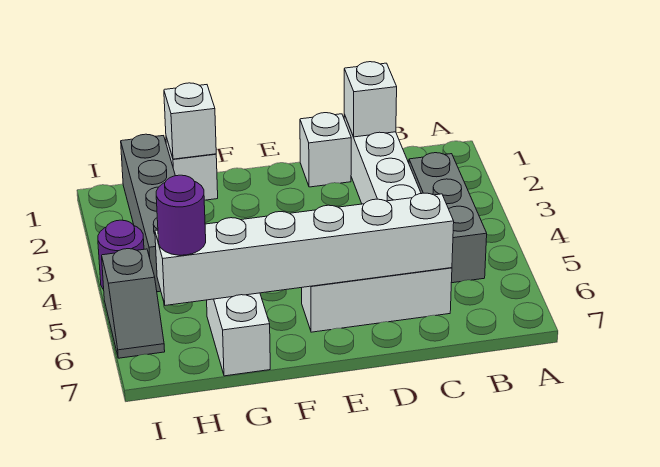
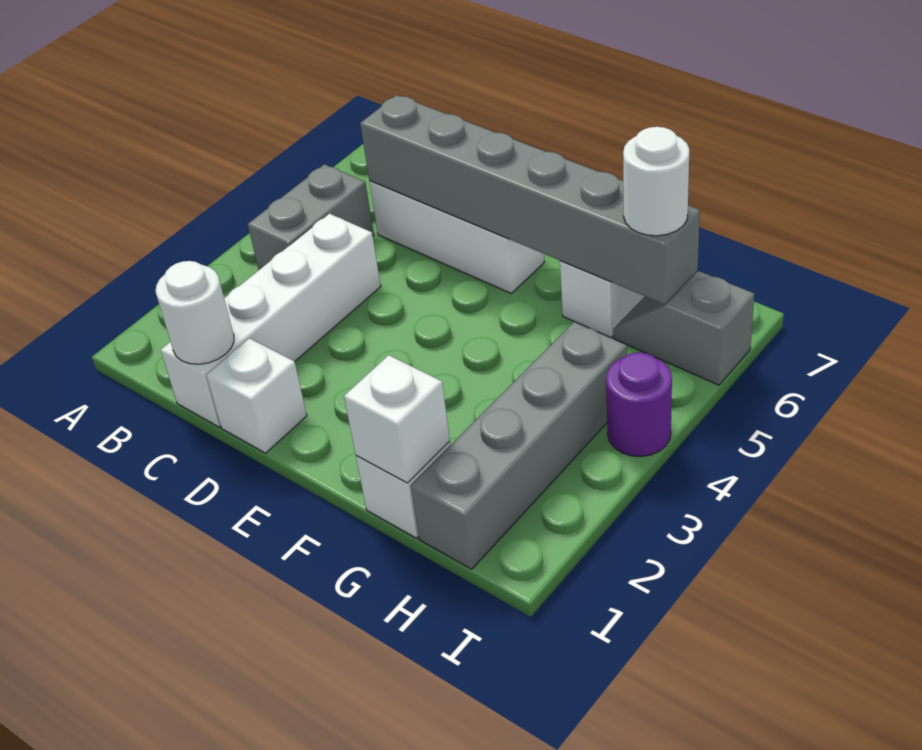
grey 1x3 brick [409,153,487,283] -> grey 1x2 brick [248,164,374,270]
white 1x1 brick [344,62,397,137] -> white 1x1 round brick [156,261,234,364]
white 1x6 brick [155,193,454,305] -> grey 1x6 brick [360,95,700,304]
purple 1x1 round brick [156,175,206,255] -> white 1x1 round brick [623,127,689,236]
grey 1x2 slope [102,249,165,358] -> grey 1x2 slope turned to [613,271,754,385]

